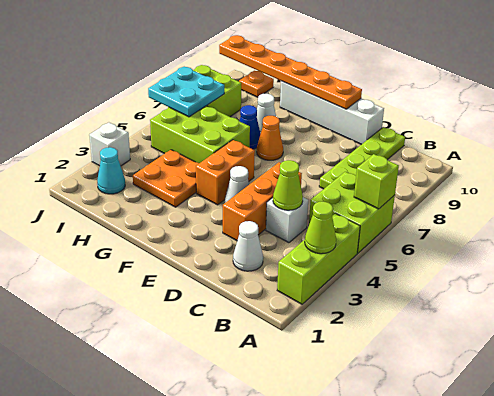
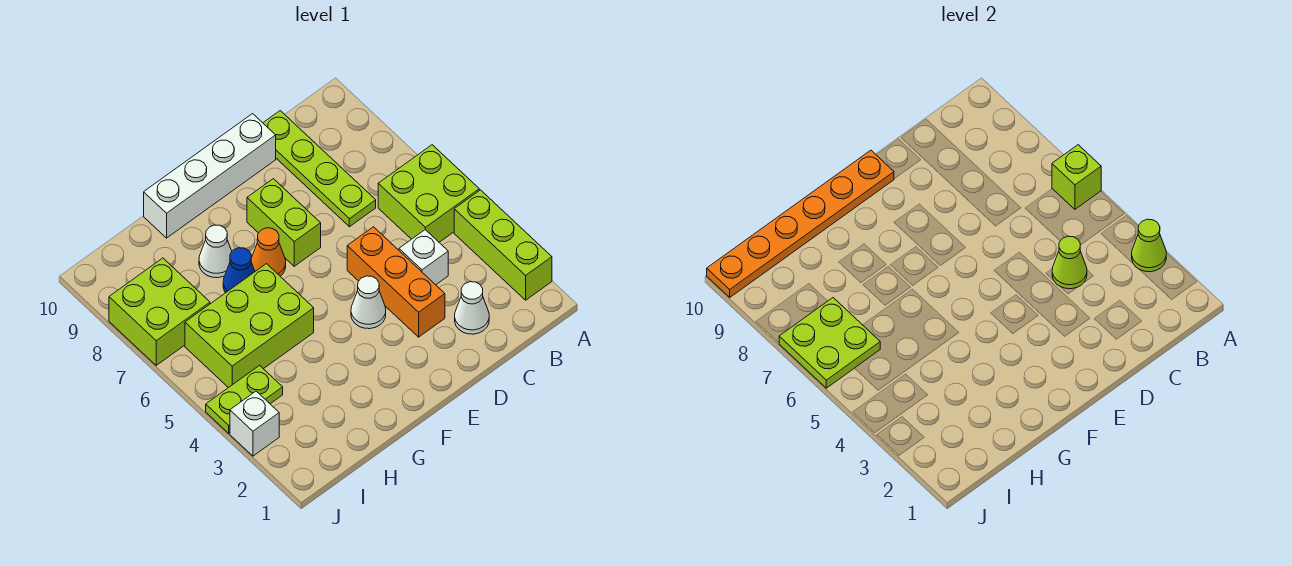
none -> lime 1x2 brick [247,179,321,266]
orange 1x2 brick [196,140,255,205] -> none
orange 2x2 plate [133,150,199,207] -> none
cyan 1x1 cone [97,147,125,194] -> none
none -> lime 1x2 plate [206,365,283,433]
cyan 2x2 plate [148,67,224,117] -> lime 2x2 plate [779,298,880,388]
orange 1x1 plate [239,71,274,97] -> none

